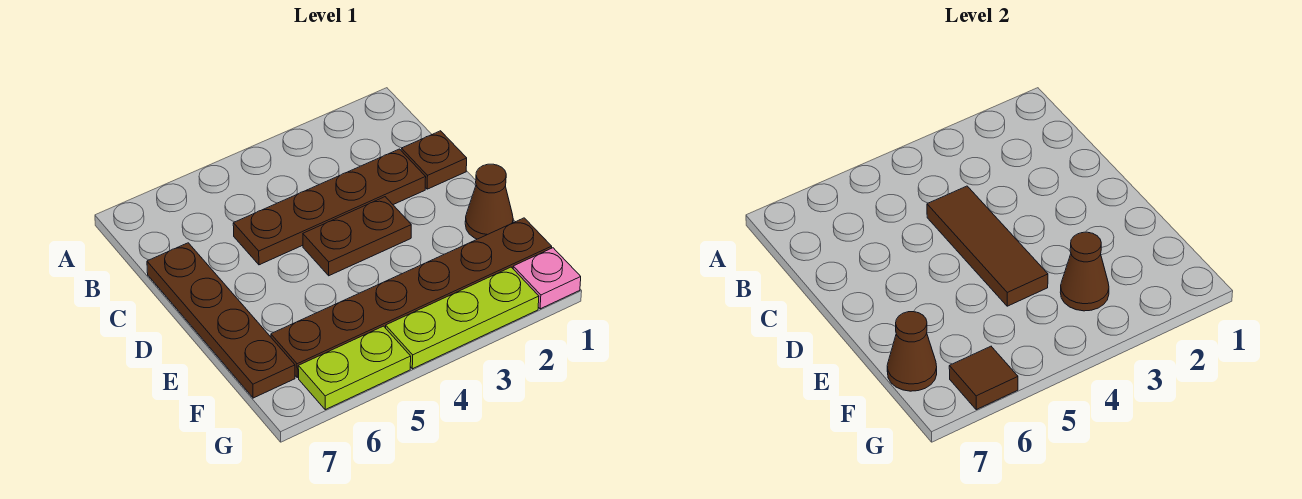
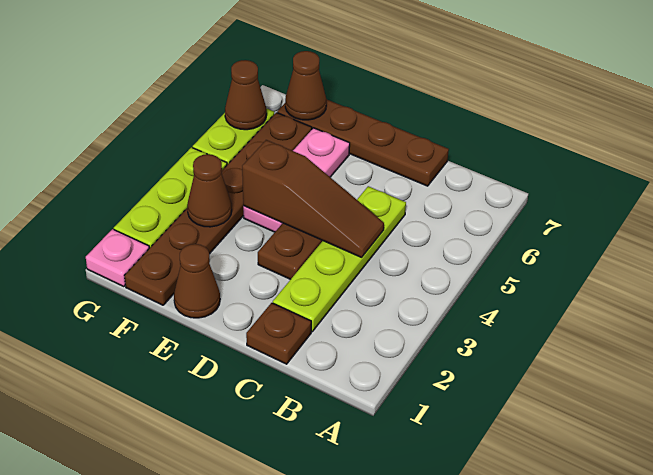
brown 1x4 plate [233,149,426,265] -> lime 1x4 plate [273,186,406,332]
brown 1x3 tile [927,186,1048,306] -> brown 1x3 slope [242,140,384,257]
none -> pink 1x3 plate [243,128,350,232]
brown 1x1 tile [949,346,1018,410] -> brown 1x1 cone [225,60,267,130]

